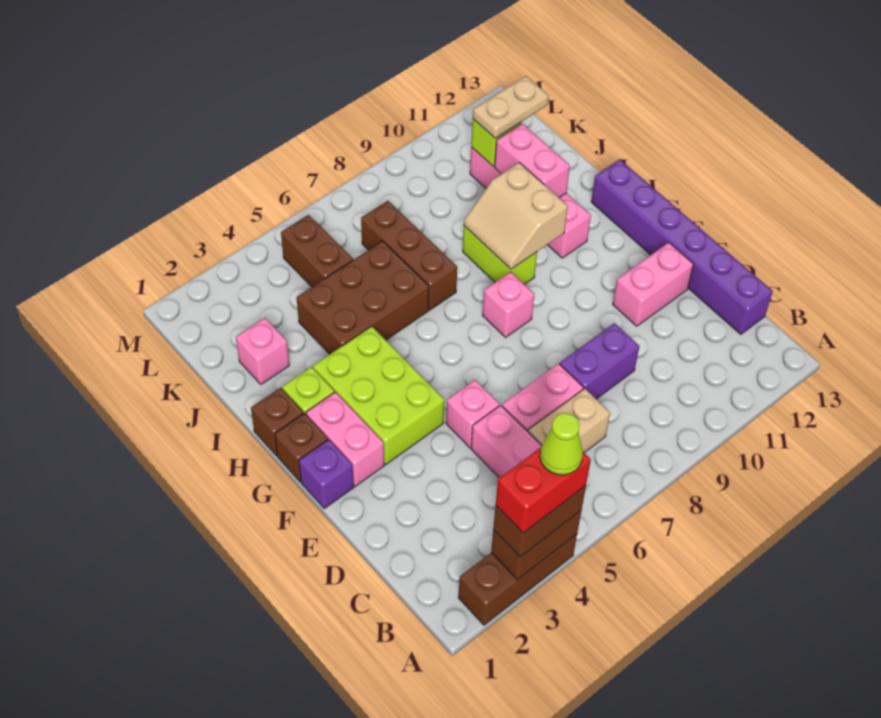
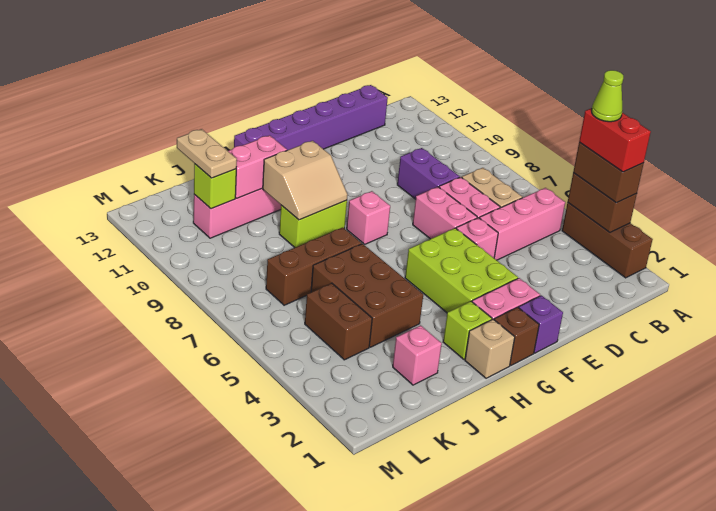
pink 1x2 brick [613,243,694,326] -> pink 1x2 brick moved to [413,187,477,239]
lime 2x3 brick [313,326,444,464] -> lime 2x3 brick turned to [405,228,518,313]
brown 1x1 brick [251,388,304,456] -> tan 1x1 brick [465,319,515,378]
brown 1x2 brick [281,215,353,287] -> brown 1x2 brick turned to [305,283,372,360]

